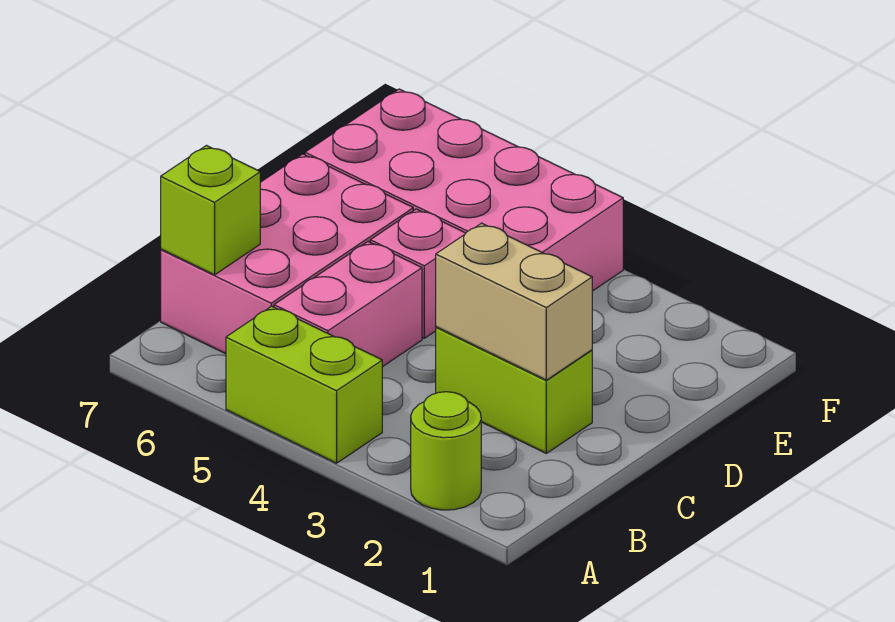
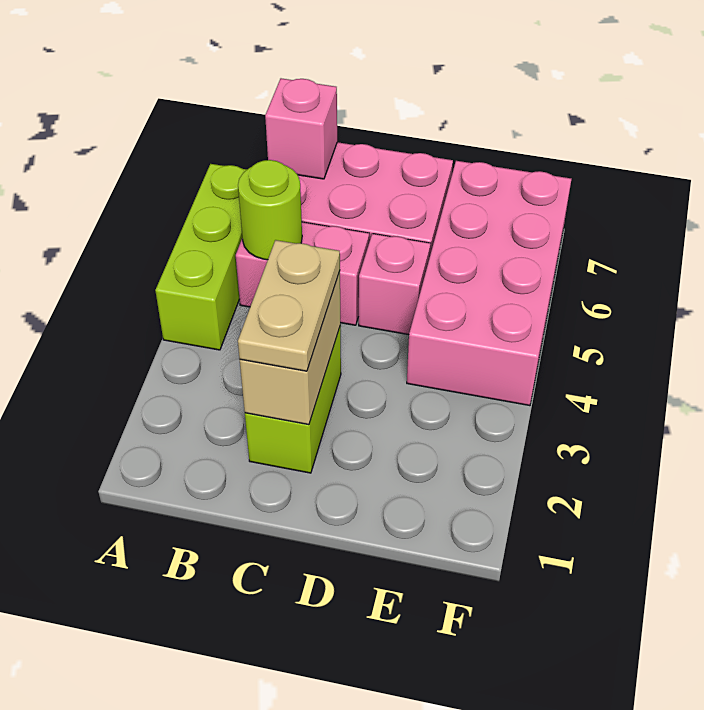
lime 1x1 round brick [411,392,481,510] -> lime 1x1 round brick moved to [238,160,302,260]
lime 1x2 brick [226,306,382,463] -> lime 1x3 brick [155,164,247,350]
lime 1x1 brick [161,146,260,275] -> pink 1x1 brick [265,78,337,179]
none -> tan 1x2 plate [238,240,340,371]

